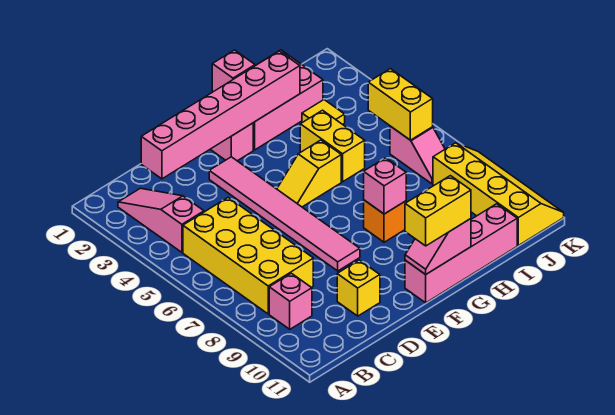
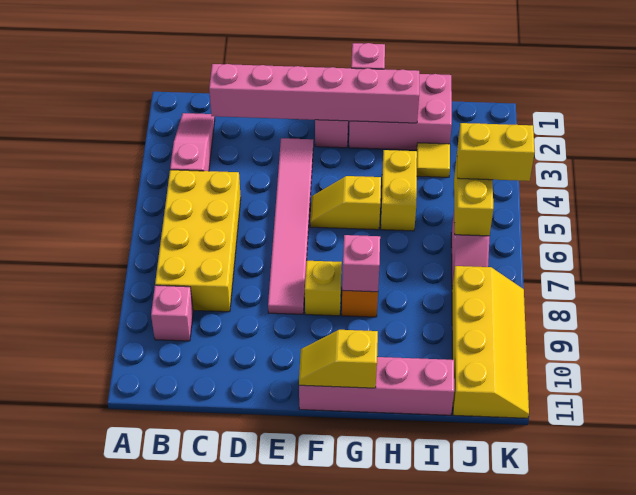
yellow 1x1 brick [337,260,380,316] -> yellow 1x1 brick moved to [305,261,342,316]
pink 1x2 slope [405,219,471,274] -> yellow 1x2 slope [299,330,378,388]
yellow 1x2 brick [405,176,471,246] -> yellow 1x2 brick moved to [457,123,535,181]

